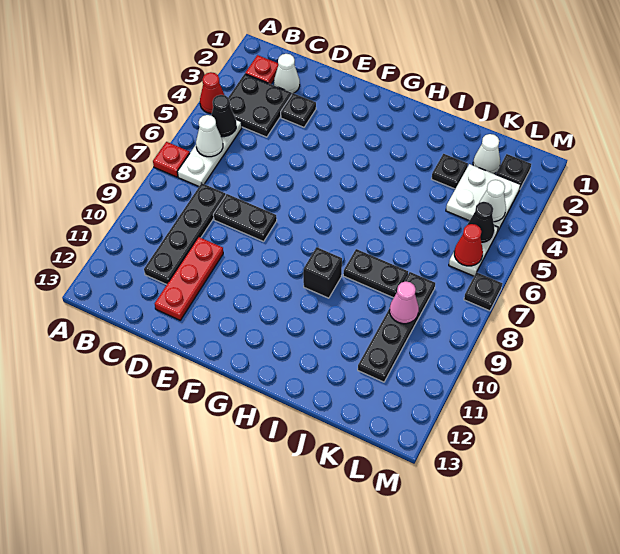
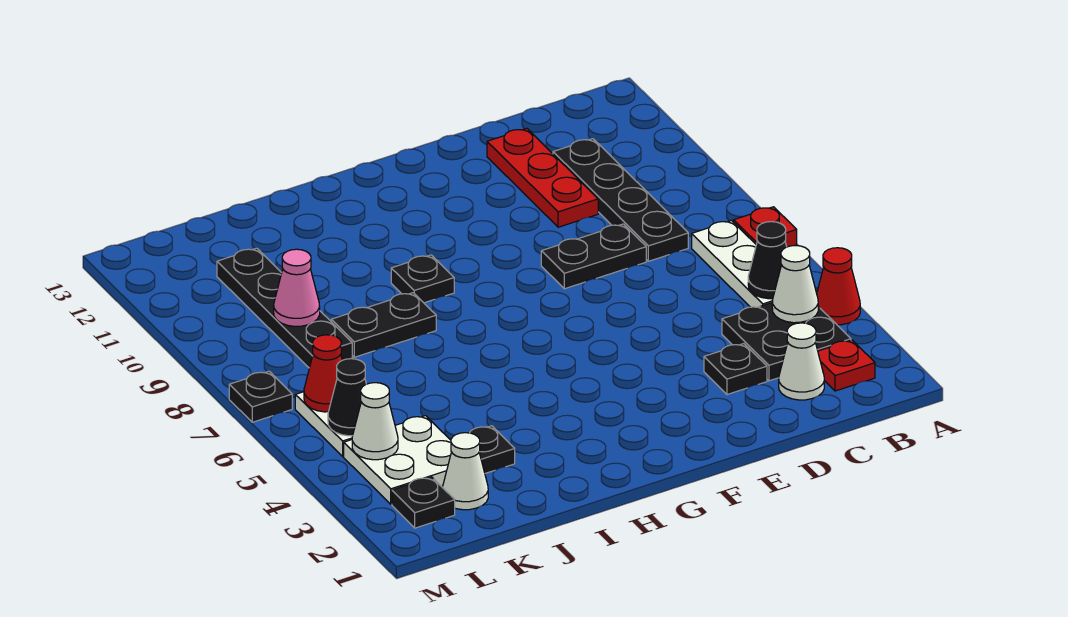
white 1x1 cone [196,115,223,157] -> white 1x1 cone moved to [772,245,818,323]
black 1x1 brick [303,247,342,298] -> black 1x1 plate [391,255,454,303]

